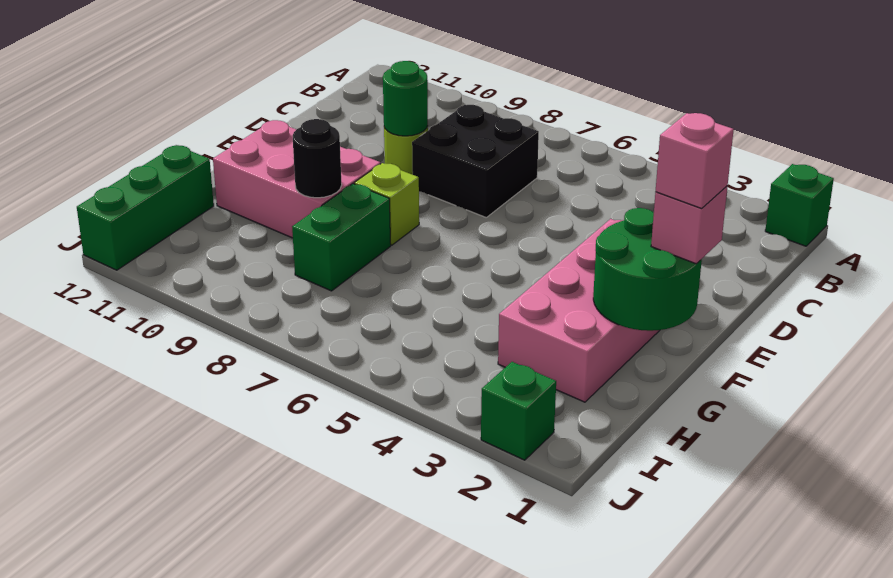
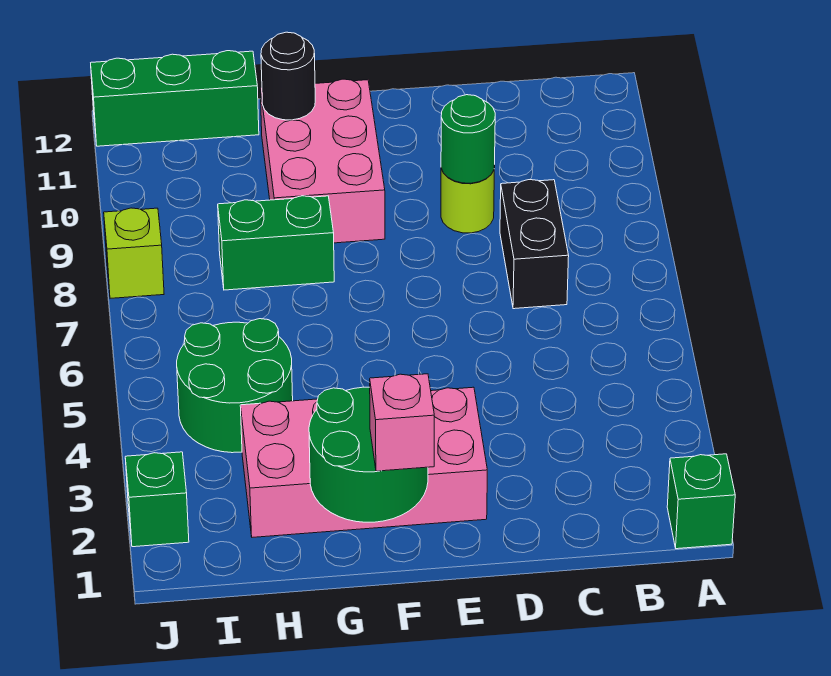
black 2x2 brick [412,105,539,217] -> black 1x2 brick [500,180,569,309]
pink 1x1 brick [656,113,734,209] -> none
lime 1x1 brick [354,163,419,245] -> lime 1x1 brick moved to [104,208,164,298]
black 1x1 round brick [293,119,342,198] -> black 1x1 round brick moved to [261,32,315,120]
none -> green 2x2 round brick [177,319,293,453]

